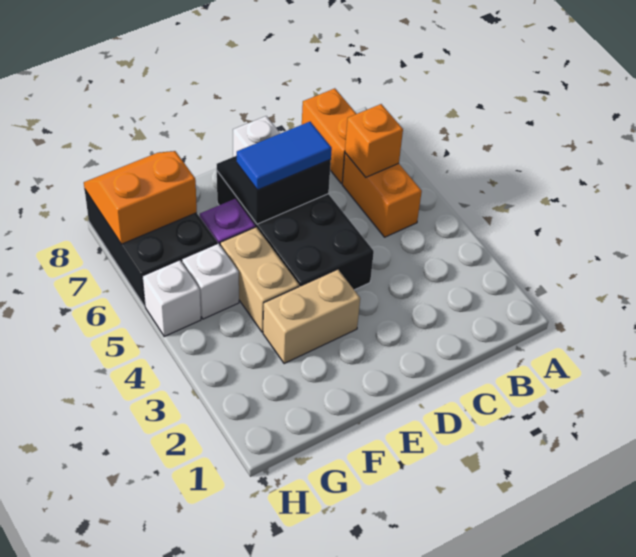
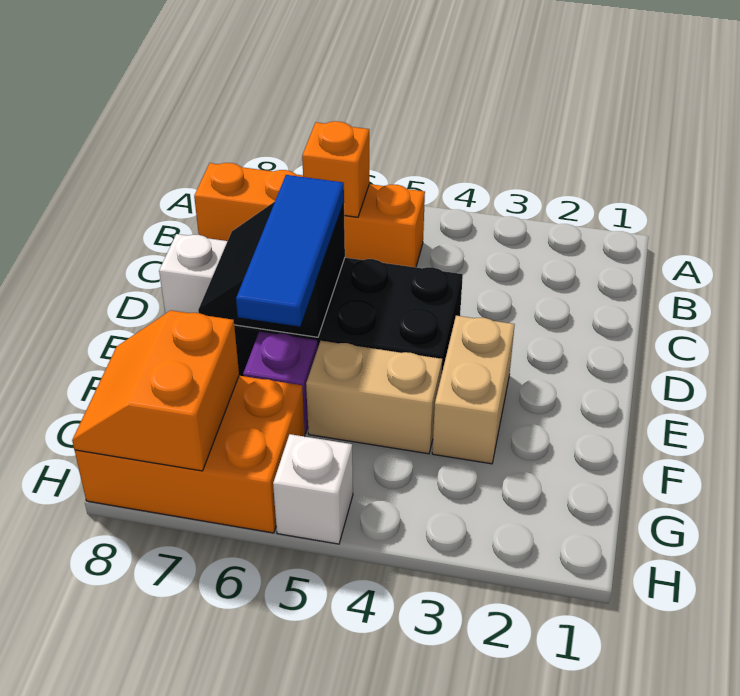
blue 1x2 tile [237,122,332,190] -> blue 1x3 tile [236,175,344,327]
white 1x1 brick [182,243,239,319] -> none
black 2x3 brick [85,190,218,306] -> orange 2x3 brick [75,376,305,533]

